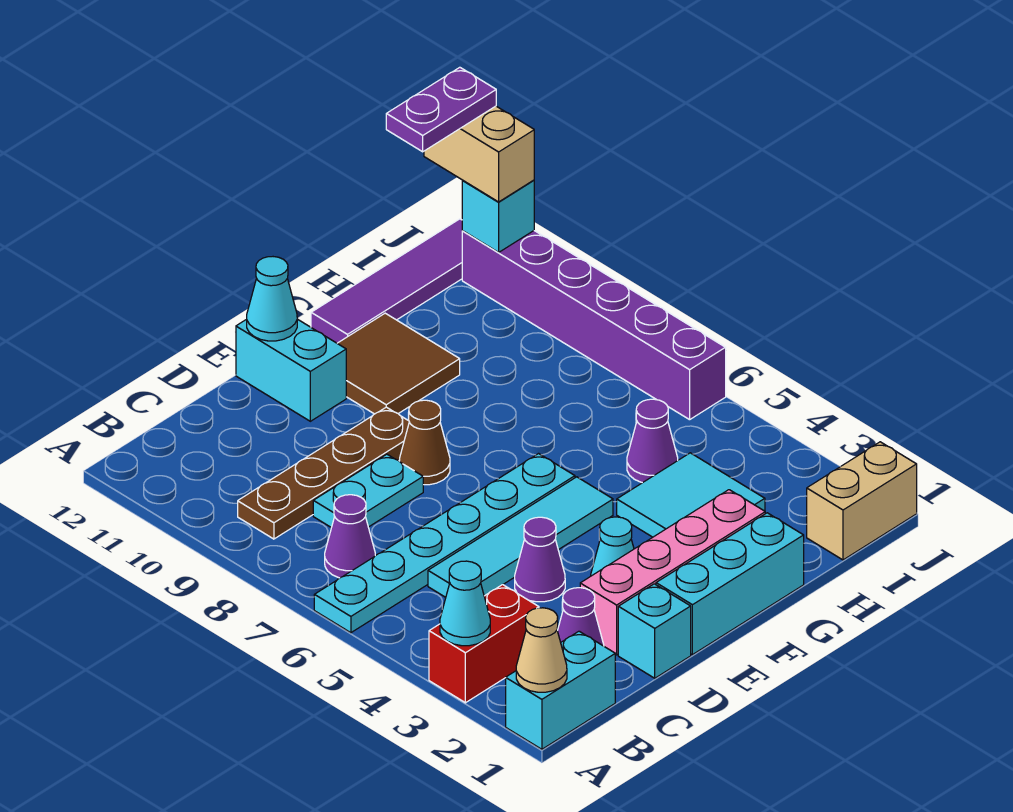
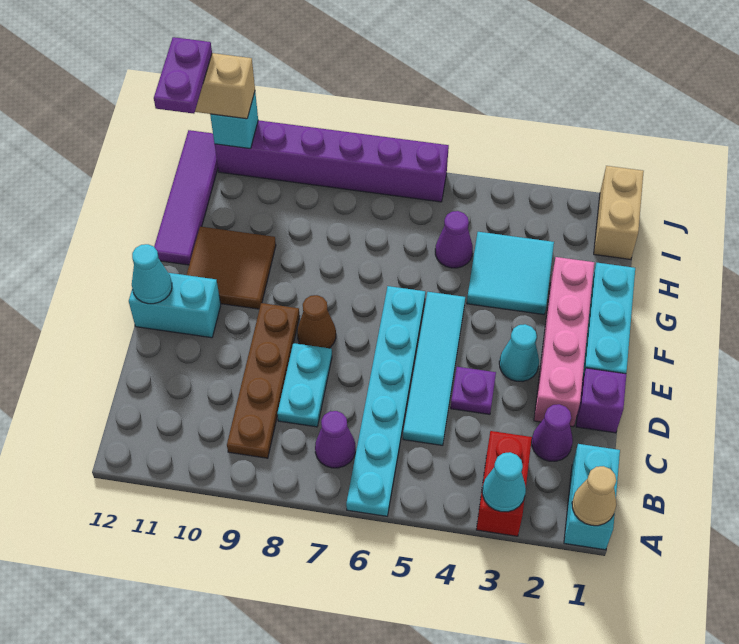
cyan 1x1 brick [618,584,691,678] -> purple 1x1 brick [576,368,626,433]
purple 1x1 cone [515,517,565,602] -> purple 1x1 plate [451,367,496,414]

